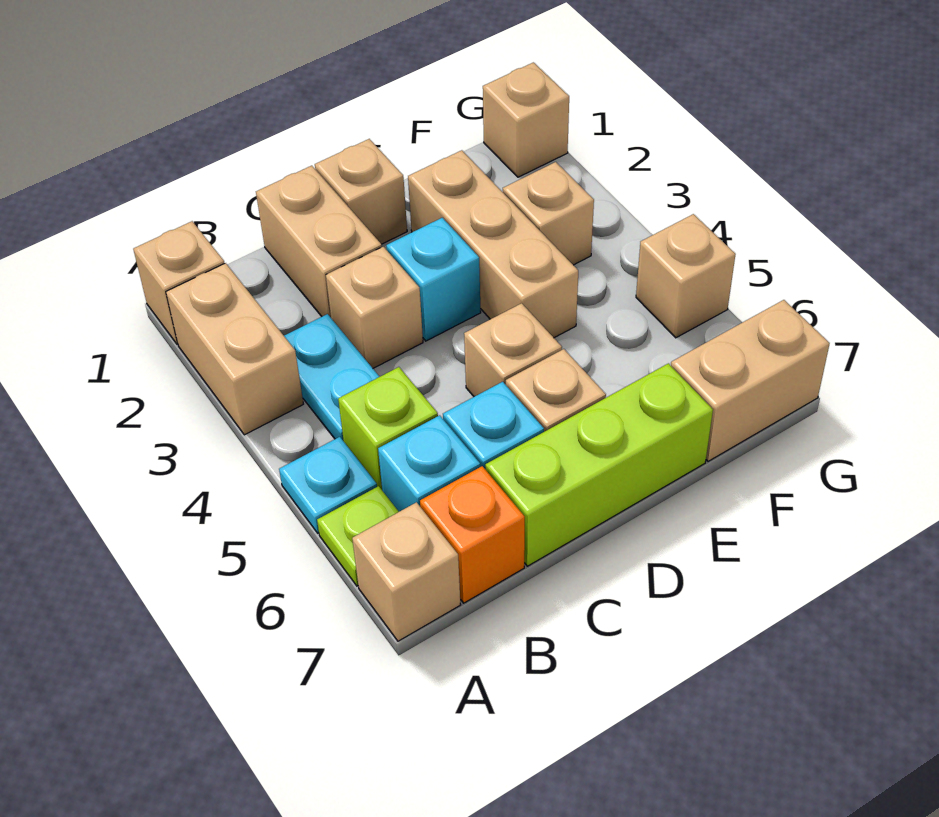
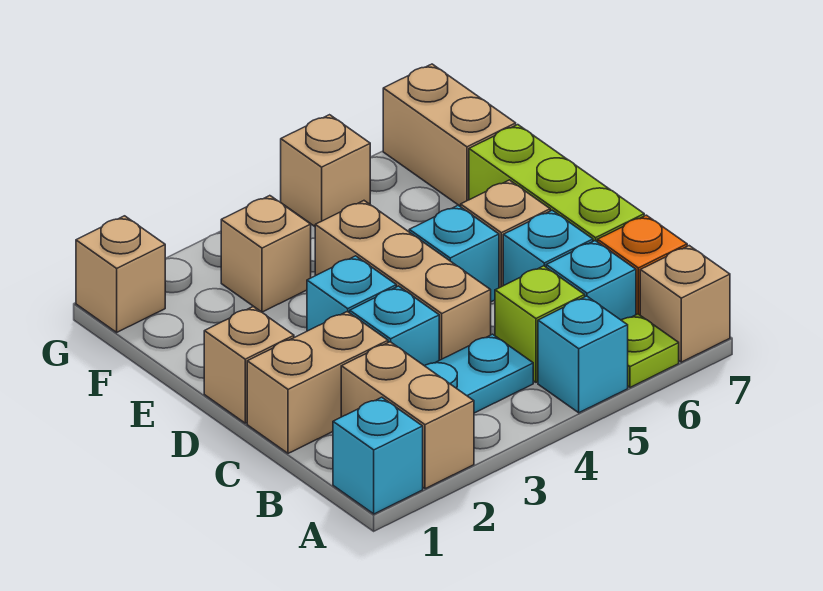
tan 1x1 brick [133,221,225,344] -> cyan 1x1 brick [333,397,423,514]
tan 1x2 brick [166,263,303,435] -> tan 1x2 brick turned to [341,342,474,489]
cyan 1x1 plate [279,437,377,533] -> cyan 1x1 brick [538,296,628,413]
tan 1x1 brick [326,247,423,368] -> cyan 1x1 brick [350,286,439,366]
tan 1x1 brick [464,303,562,397] -> cyan 1x1 brick [409,205,499,302]
tan 1x3 brick [408,150,578,338] -> tan 1x3 brick turned to [315,201,491,360]

